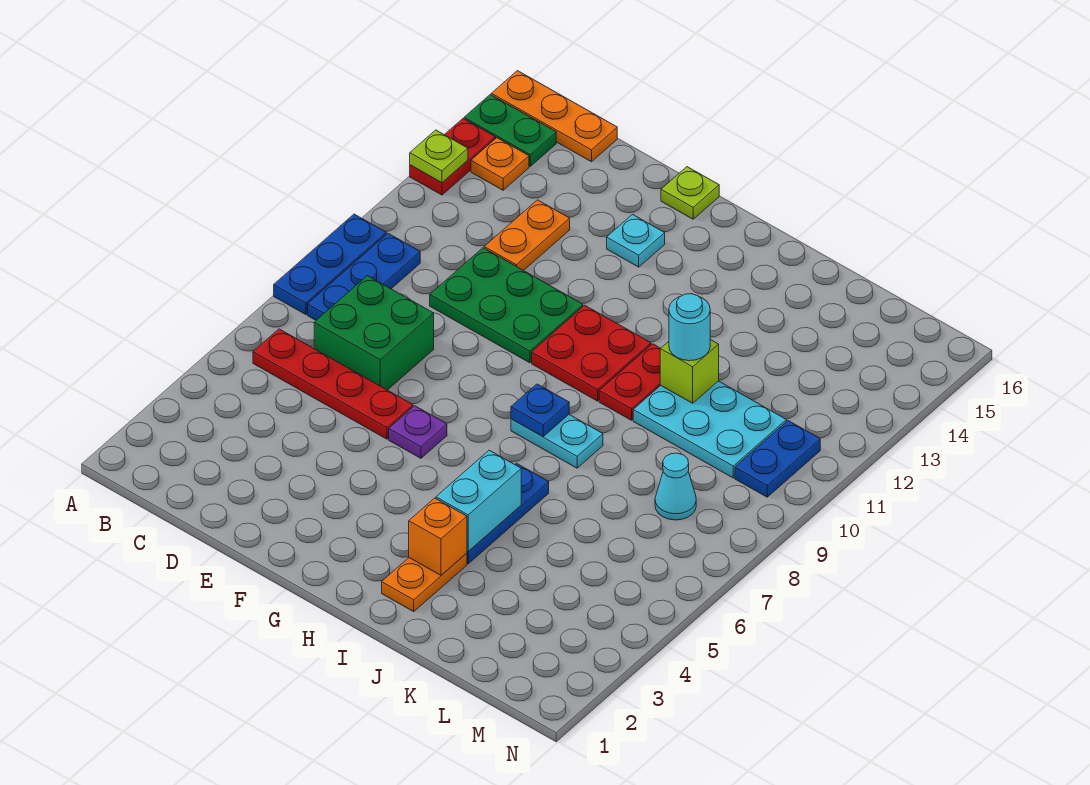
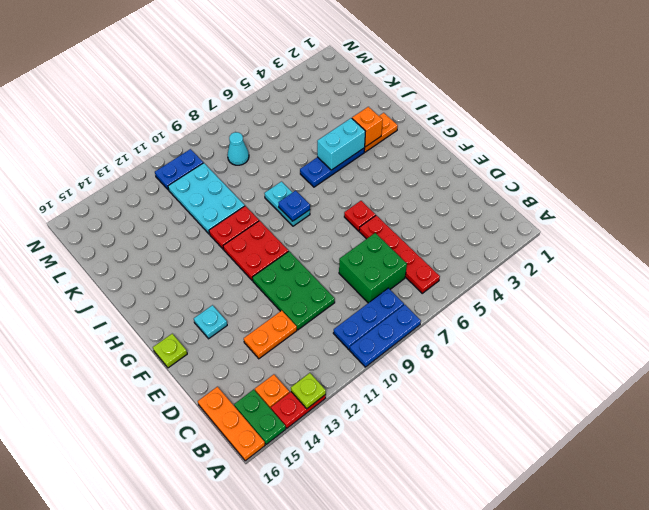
purple 1x1 plate [389,406,447,458] -> red 1x1 plate [344,201,376,231]
lime 1x1 brick [660,339,719,403] -> none
cyan 1x1 round brick [669,294,710,361] -> none

